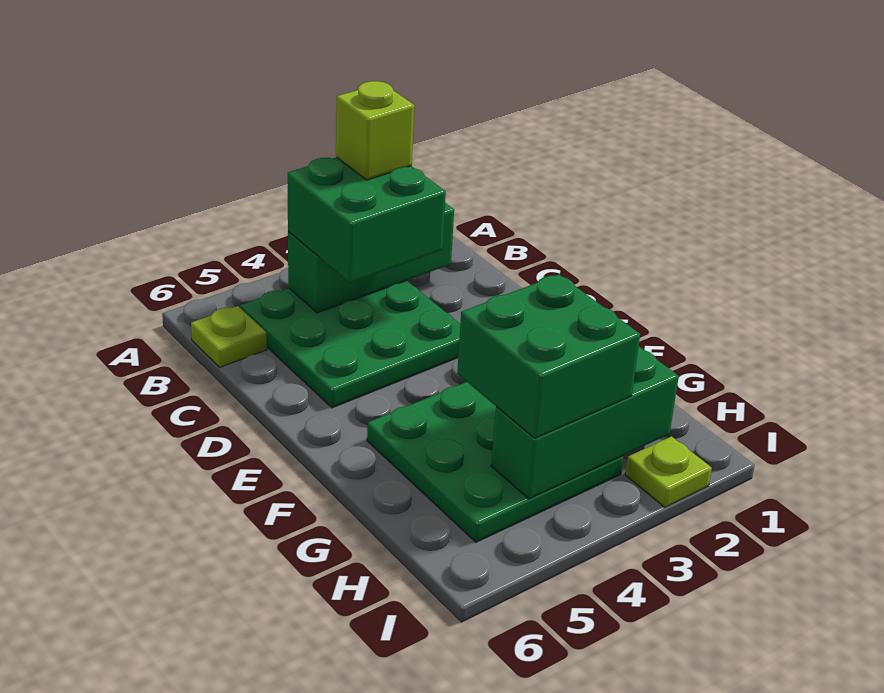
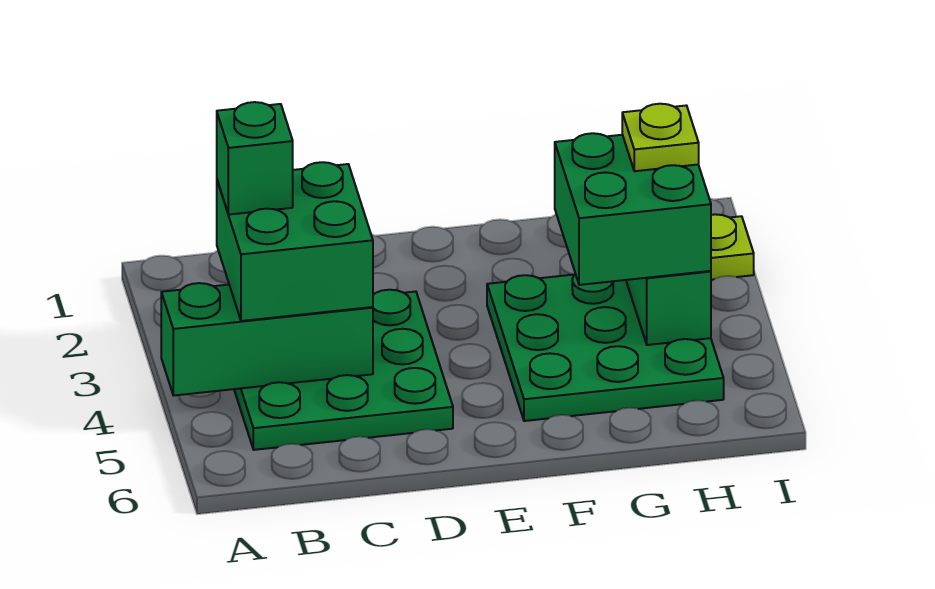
green 1x3 brick [288,203,454,313] -> green 1x3 brick turned to [161,283,373,396]
lime 1x1 brick [336,81,414,180] -> green 1x1 brick [217,102,293,215]
lime 1x1 plate [191,306,267,367] -> lime 1x1 plate moved to [622,104,699,171]

